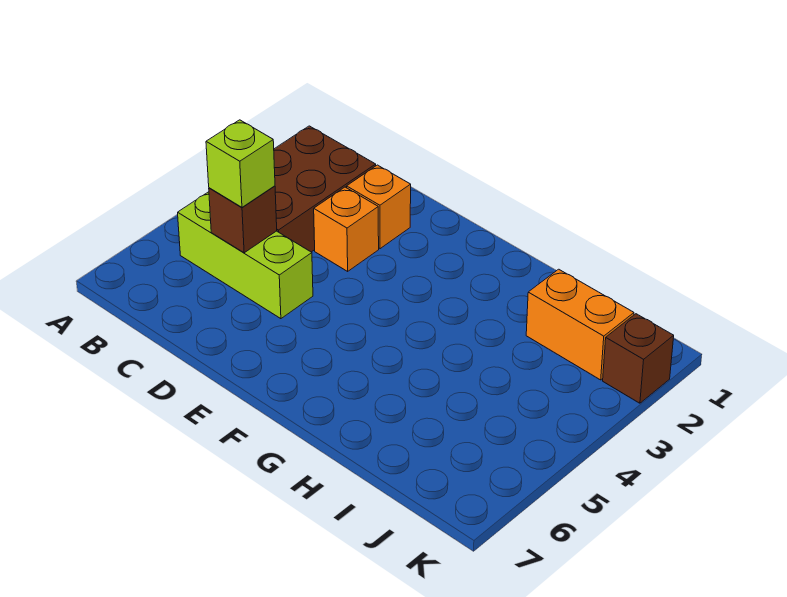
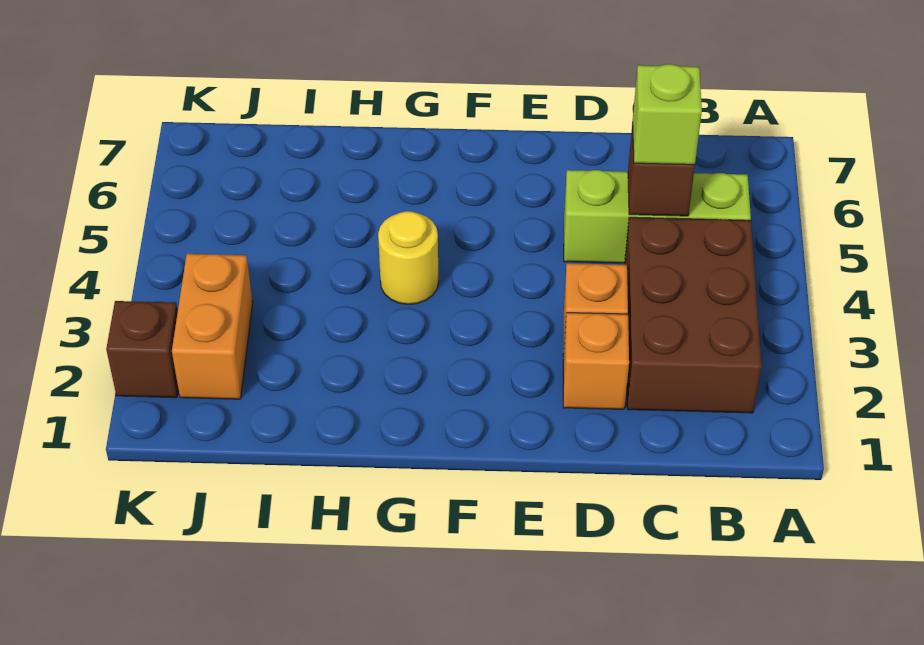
none -> yellow 1x1 round brick [378,211,439,304]
orange 1x2 brick [526,269,634,380] -> orange 1x2 brick turned to [172,254,253,399]

